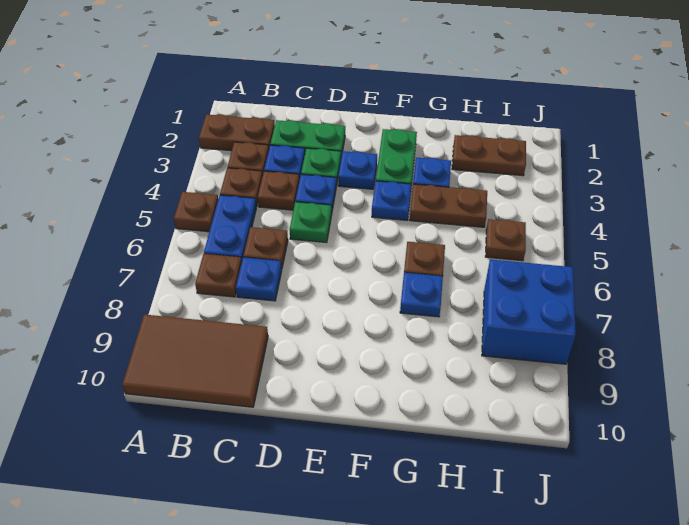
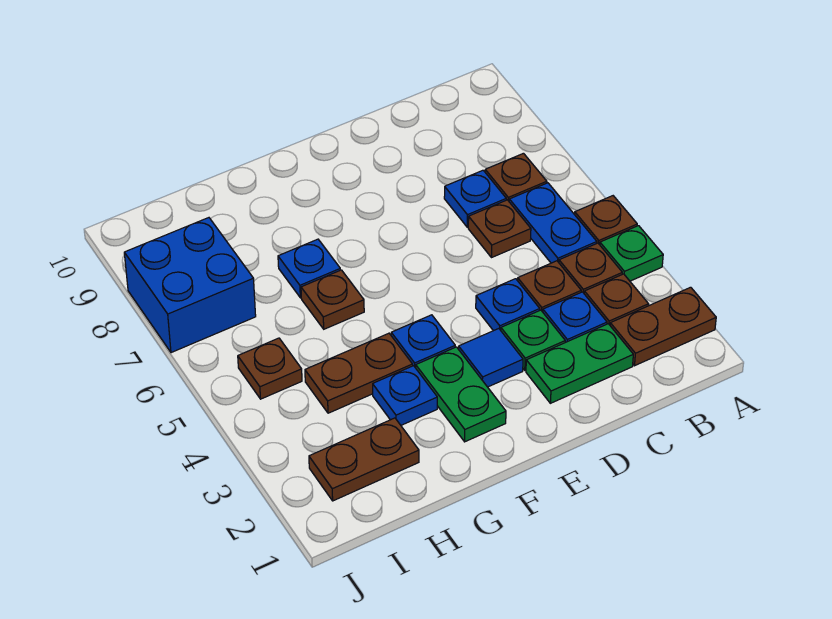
brown 2x3 tile [122,315,268,407] -> none
green 1x1 plate [290,202,332,243] -> green 1x1 plate moved to [600,226,663,281]
blue 1x1 plate [338,151,377,189] -> blue 1x1 tile [459,329,523,387]

